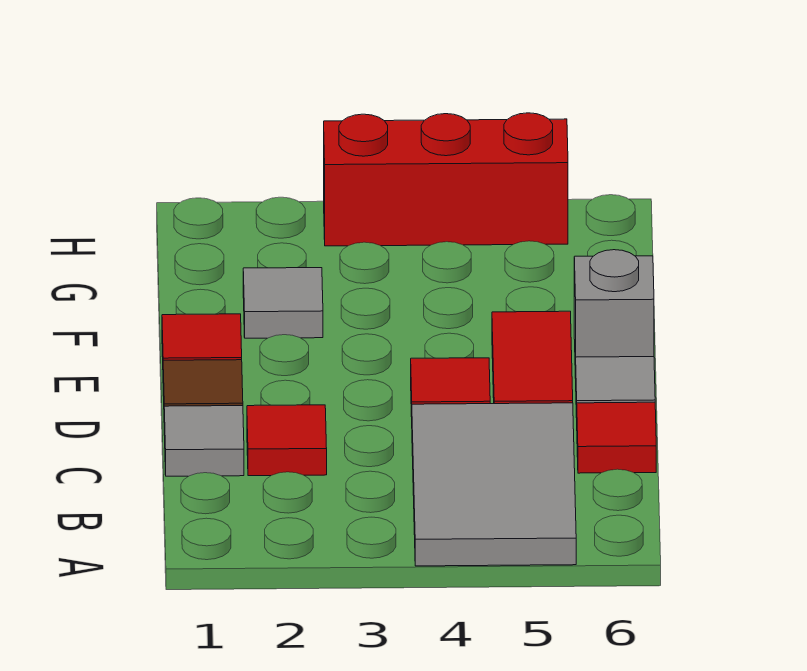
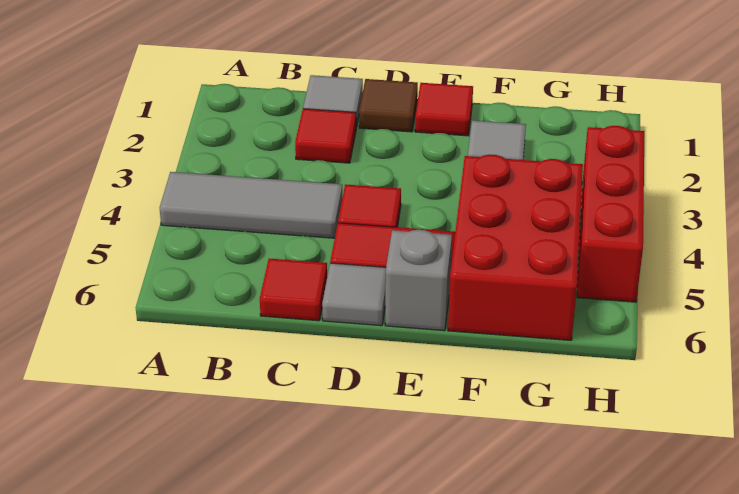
grey 2x3 tile [412,403,576,566] -> grey 1x3 tile [160,172,342,238]
none -> red 2x3 brick [448,155,583,340]

